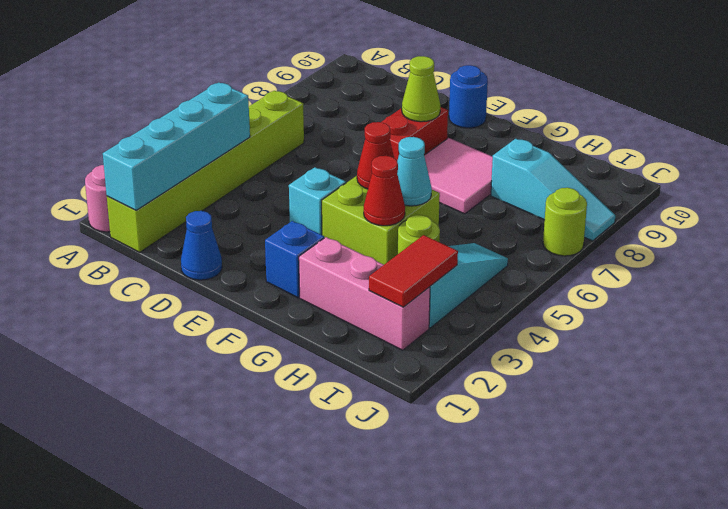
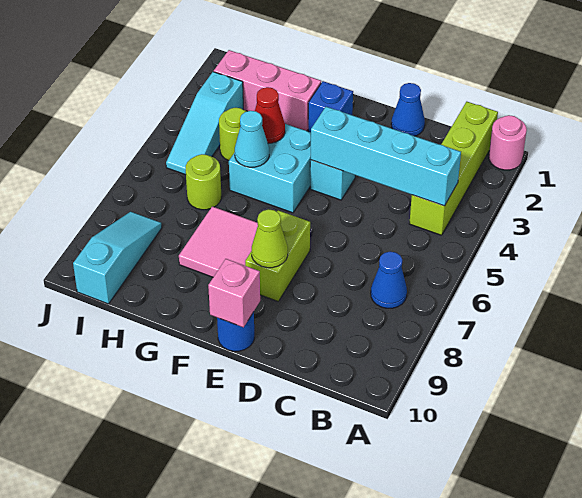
lime 1x6 brick [107,91,304,252] -> lime 1x4 brick [409,102,498,235]
cyan 1x4 brick [103,82,250,210] -> cyan 1x4 brick turned to [311,107,461,206]
none -> blue 1x1 cone [371,252,407,308]
red 1x2 brick [381,107,448,160] -> lime 1x2 brick [245,210,310,301]
none -> pink 1x1 brick [208,259,260,327]
lime 2x2 brick [322,176,440,264] -> cyan 2x2 brick [229,124,311,213]
red 1x1 cone [357,122,394,189] -> none
cyan 1x3 slope [491,139,615,241] -> cyan 1x3 slope turned to [73,212,162,304]
red 1x2 tile [369,235,458,307] -> none
lime 1x1 round brick [543,188,587,256] -> lime 1x1 round brick moved to [186,154,221,210]

